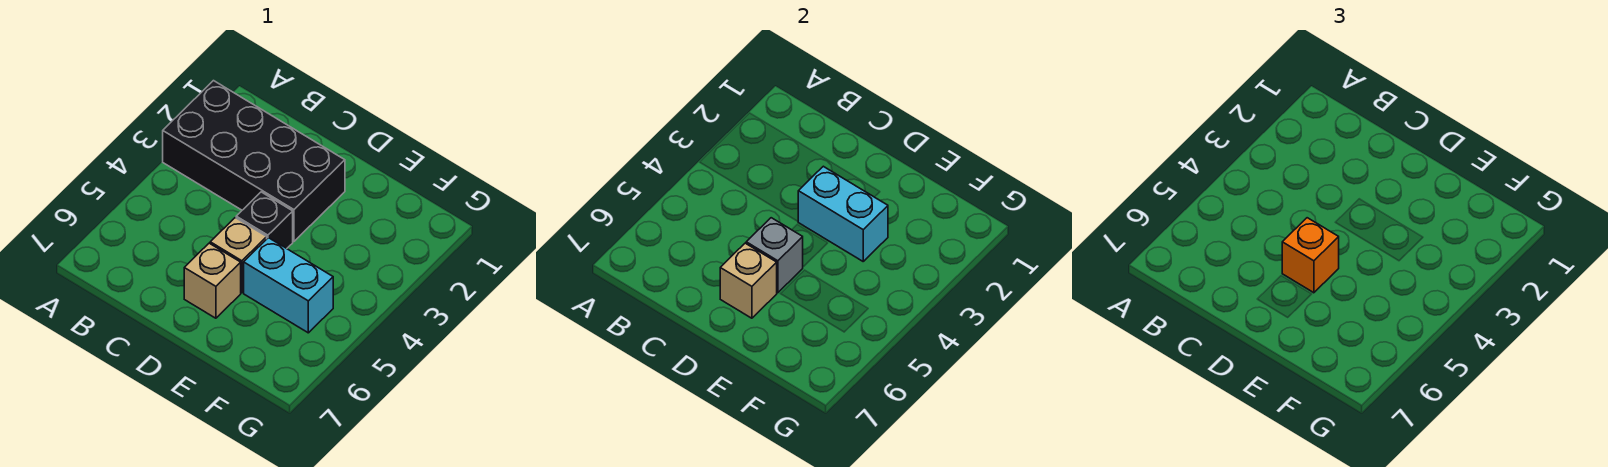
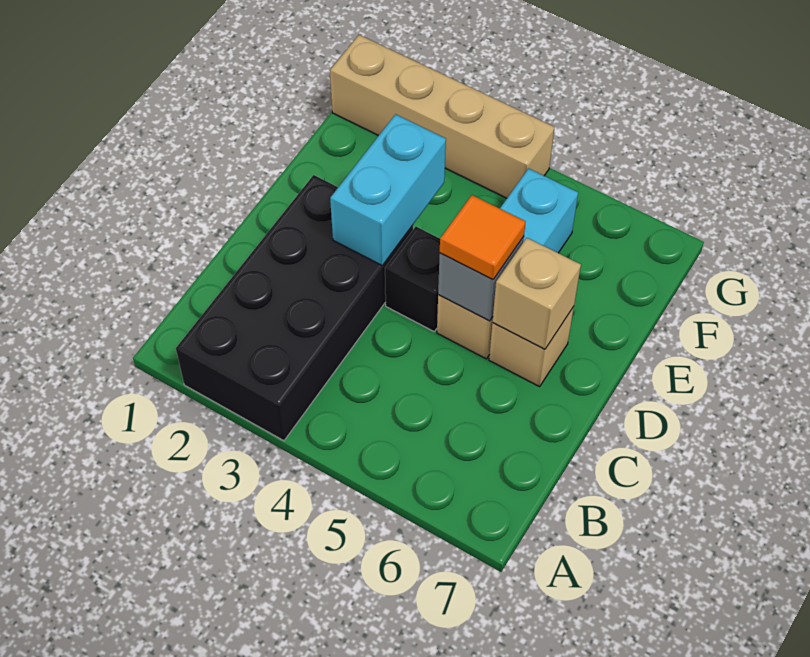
orange 1x1 brick [1282,218,1339,293] -> orange 1x1 tile [440,195,526,279]
none -> tan 1x4 brick [330,35,555,198]

